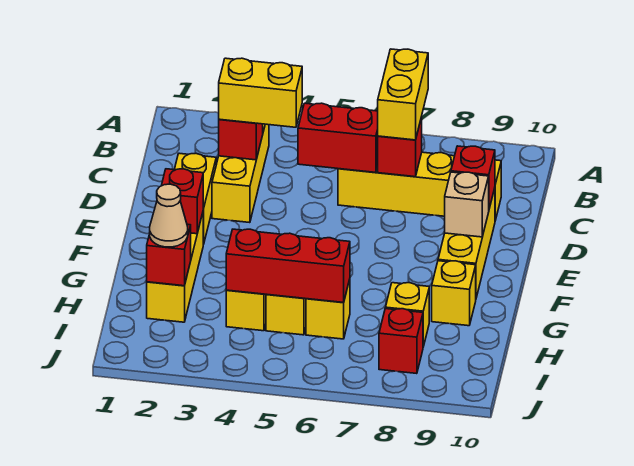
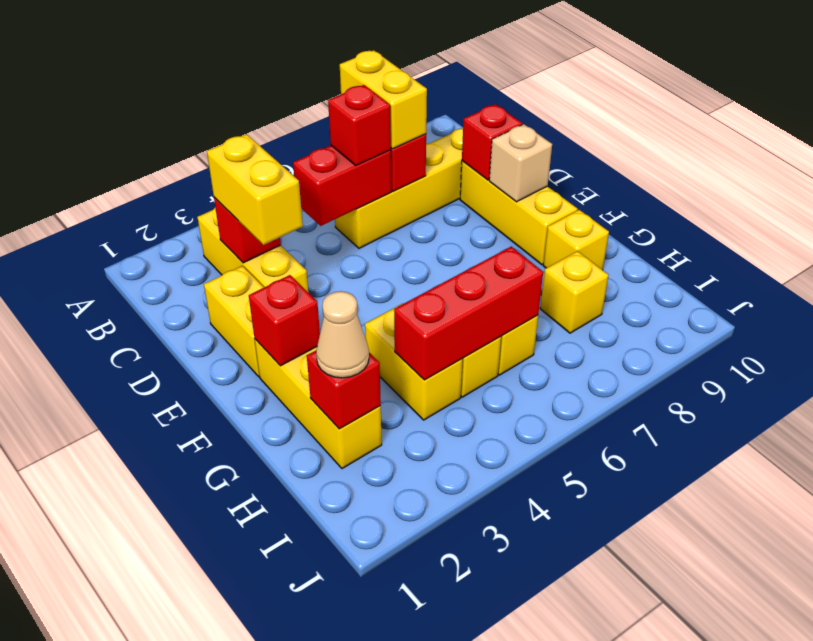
yellow 1x2 brick [219,58,302,127] -> yellow 1x2 brick turned to [207,134,303,245]
red 1x1 brick [379,309,423,374] -> red 1x1 brick moved to [328,85,391,165]

